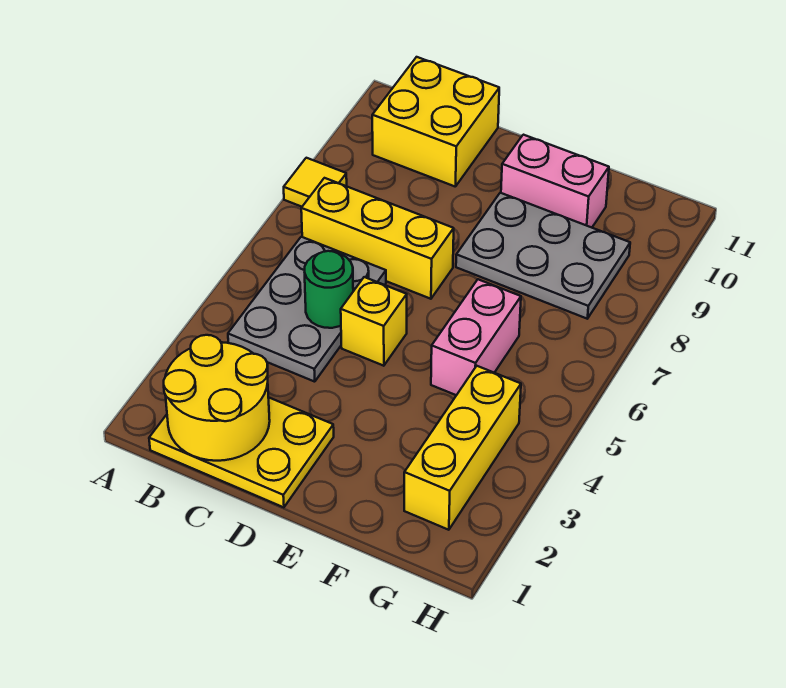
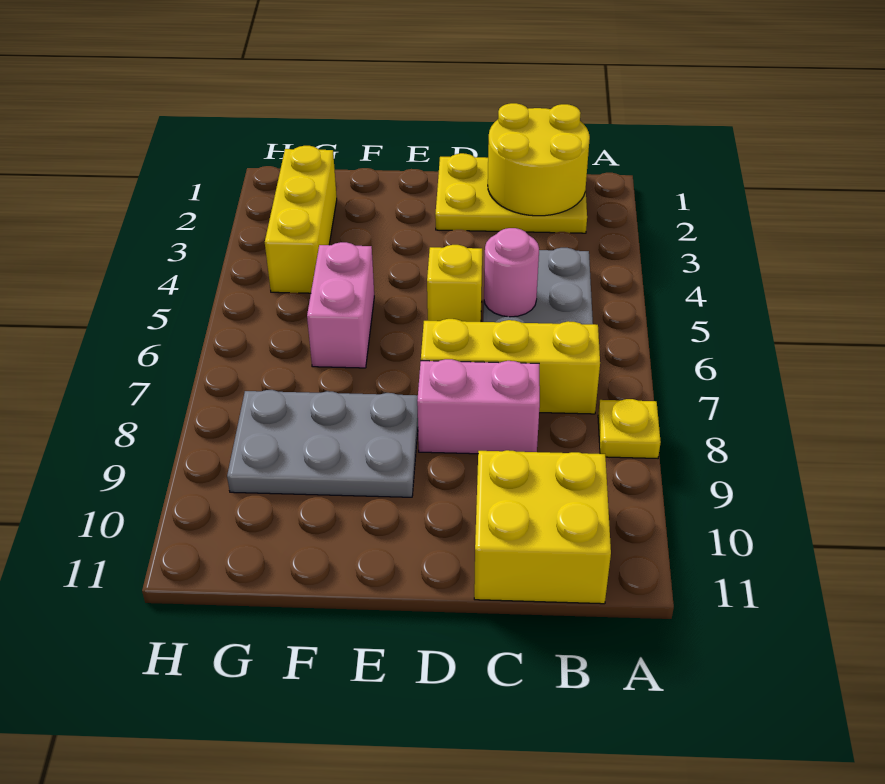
yellow 1x1 tile [284,158,347,207] -> yellow 1x1 plate [598,399,661,458]
green 1x1 round brick [305,251,353,328] -> pink 1x1 round brick [484,228,539,317]
pink 1x2 brick [501,135,609,228] -> pink 1x2 brick moved to [417,359,540,454]

